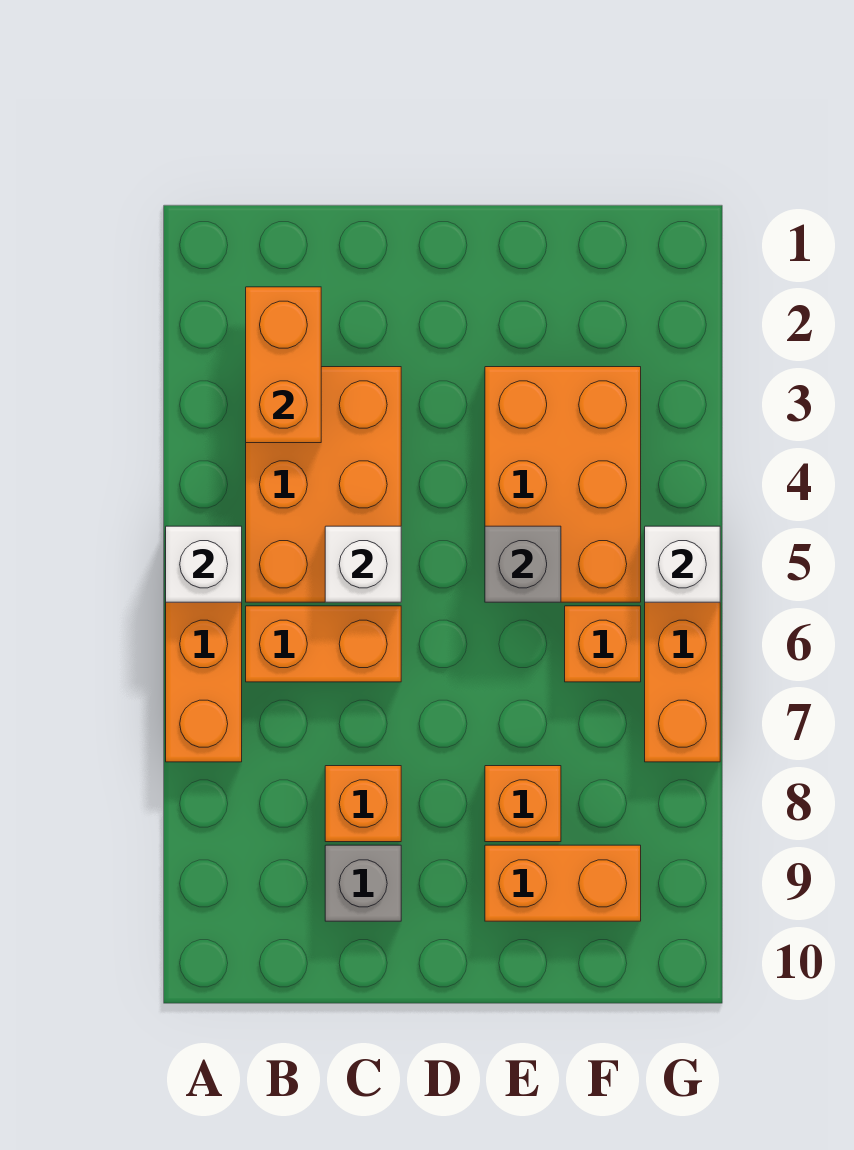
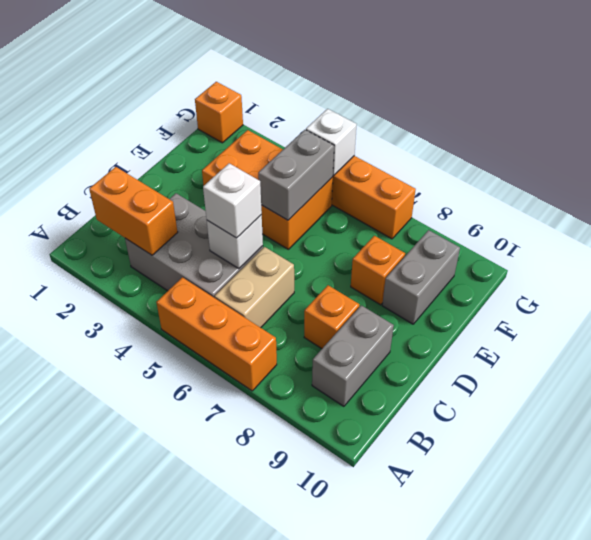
white 1x1 brick [166,526,242,602] -> white 1x1 brick moved to [203,163,262,238]
orange 2x3 brick [246,367,401,602] -> grey 2x3 brick [125,193,263,298]
orange 1x2 brick [246,606,401,682] -> tan 1x2 brick [215,247,294,328]
grey 1x1 brick [325,845,401,921] -> grey 1x2 brick [312,305,394,406]
grey 1x1 brick [485,526,561,602] -> grey 1x2 brick [258,130,334,220]
orange 1x2 brick [485,845,641,921] -> grey 1x2 brick [382,230,460,324]
orange 1x1 brick [565,606,641,682] -> orange 1x1 brick moved to [195,82,243,143]

